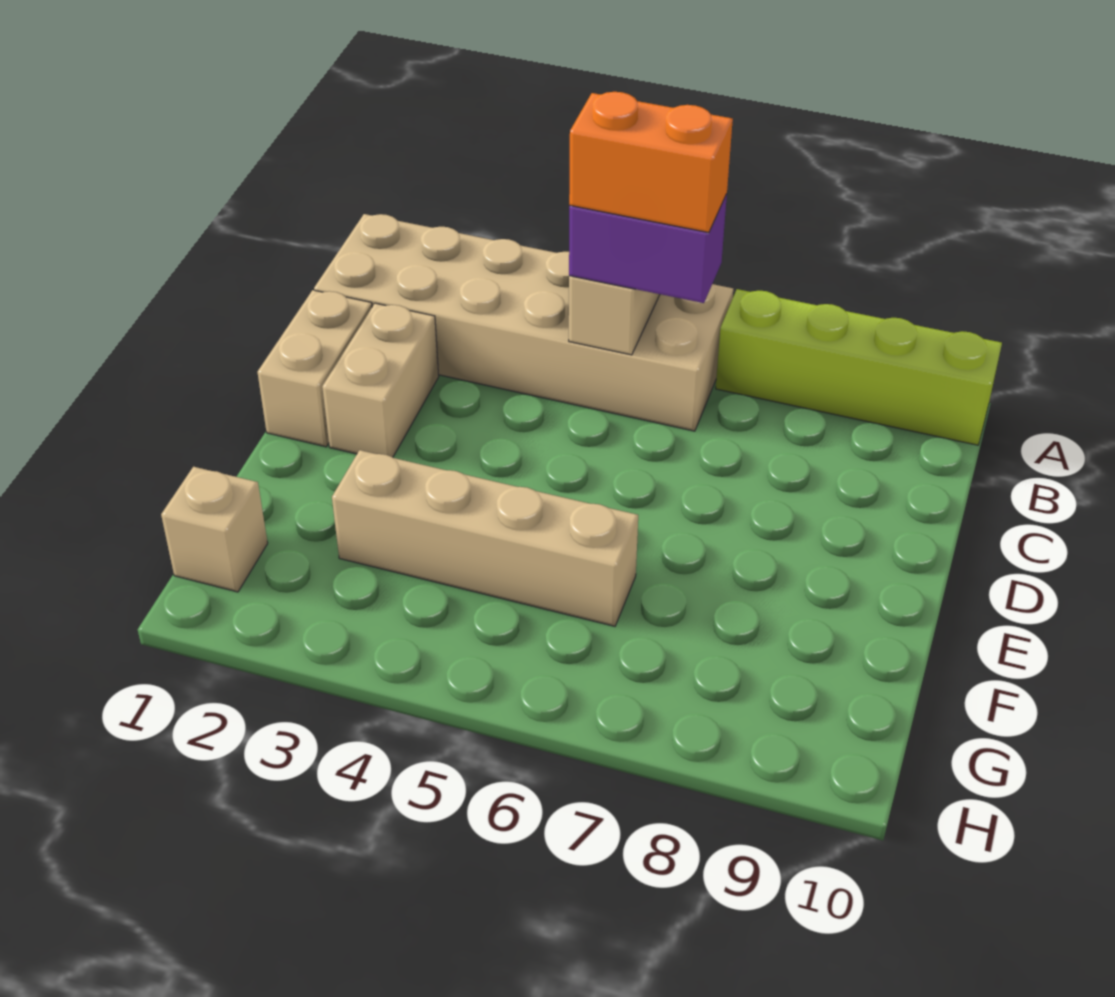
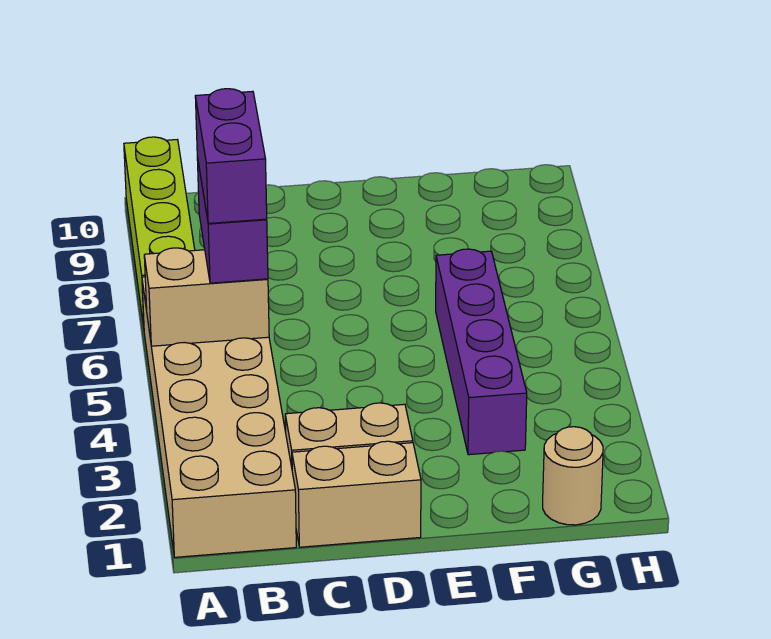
orange 1x2 brick [569,92,733,233] -> purple 1x2 brick [195,89,267,223]
tan 1x4 brick [332,450,638,626] -> purple 1x4 brick [436,249,527,455]
tan 1x1 brick [161,467,268,592] -> tan 1x1 round brick [543,427,603,525]

